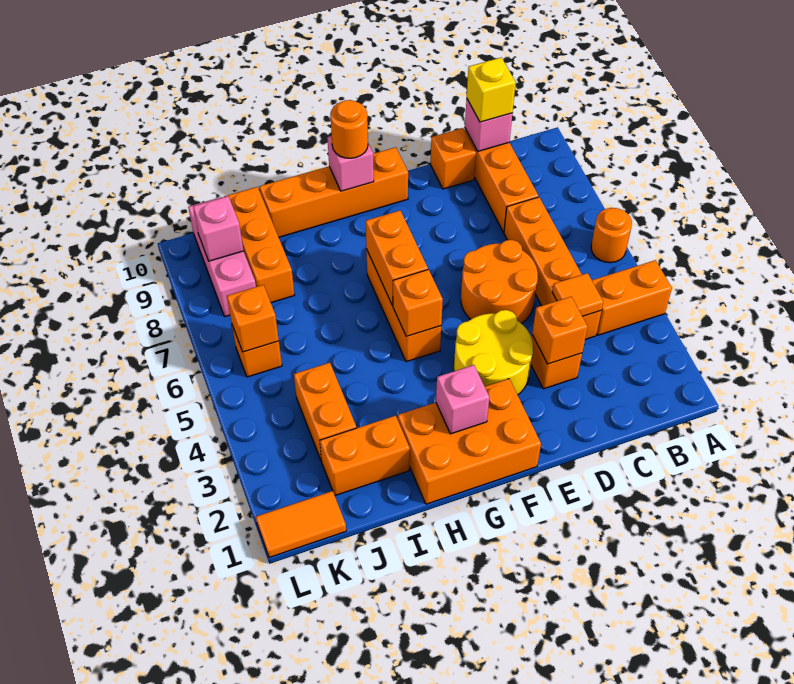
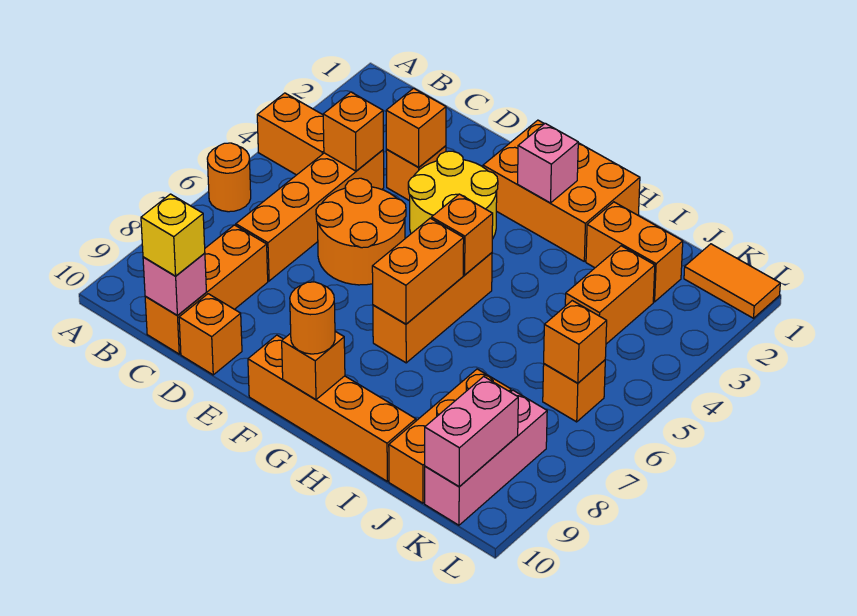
orange 1x1 tile [552,273,603,316] -> orange 1x1 brick [323,92,383,171]
pink 1x1 brick [327,136,374,191] -> orange 1x1 brick [282,331,345,400]
pink 1x1 brick [193,196,243,261] -> pink 1x2 brick [425,377,518,487]

